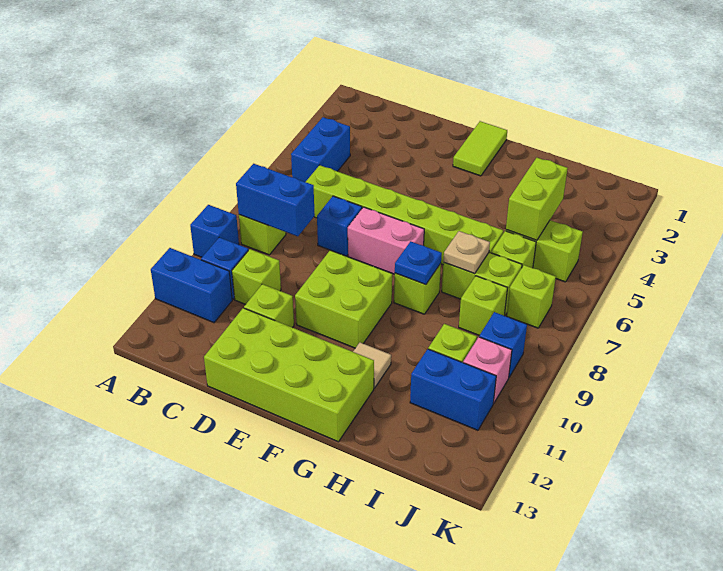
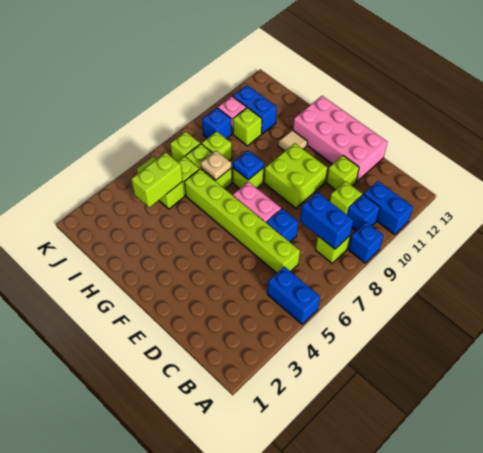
blue 1x2 brick [291,117,350,182] -> blue 1x2 brick turned to [267,266,320,324]
lime 2x4 brick [204,308,374,442] -> pink 2x4 brick [293,96,388,182]
lime 1x2 tile [453,121,507,176] -> none

